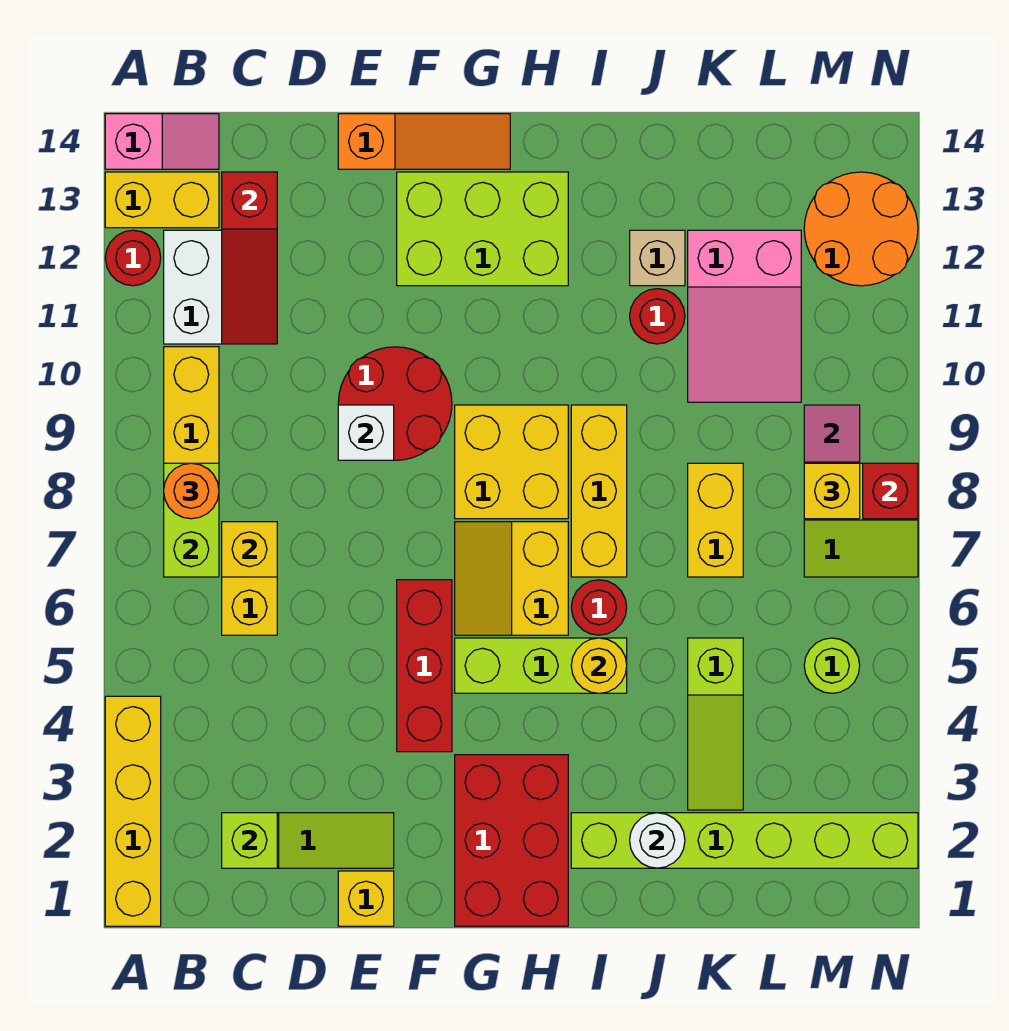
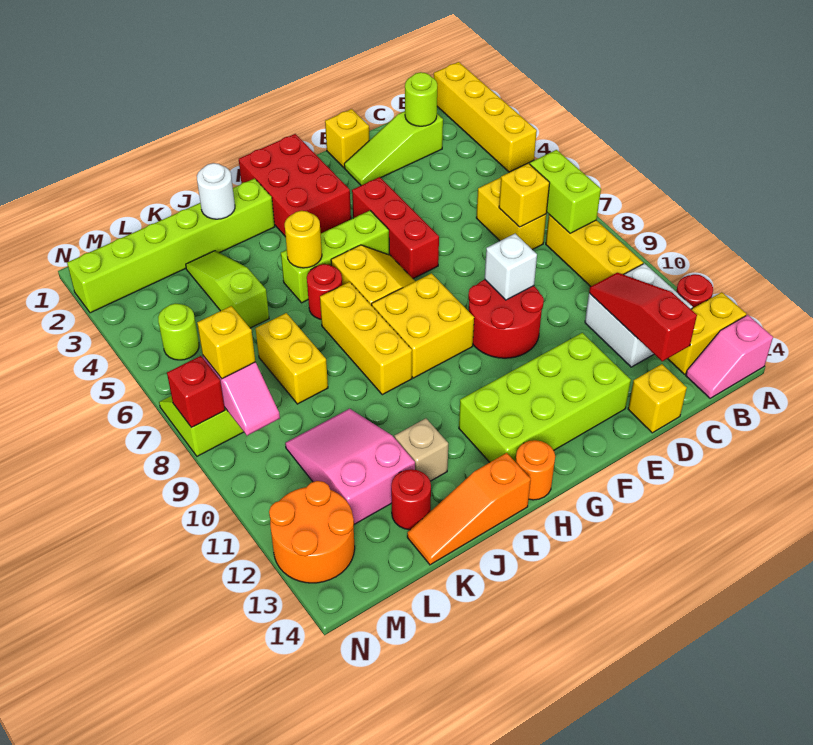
orange 1x1 round brick [164,463,219,519] -> orange 1x1 round brick moved to [516,440,555,500]
lime 1x1 brick [222,813,277,868] -> lime 1x1 round brick [405,72,437,126]
none -> yellow 1x1 brick [628,364,687,433]
orange 1x3 slope [338,114,510,169] -> orange 1x3 slope moved to [407,453,531,565]
lime 2x3 brick [397,172,568,286] -> lime 2x4 brick [459,333,631,462]
red 1x1 round brick [630,289,685,344] -> red 1x1 round brick moved to [391,469,431,530]

